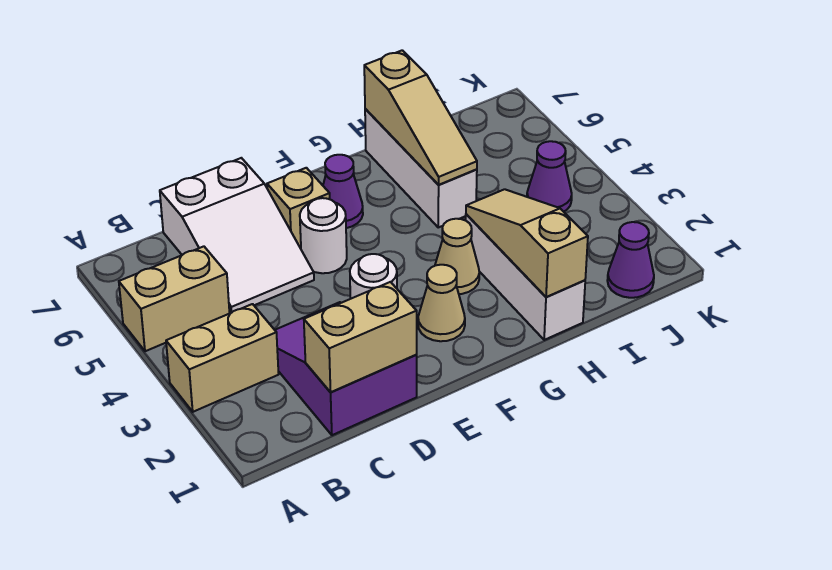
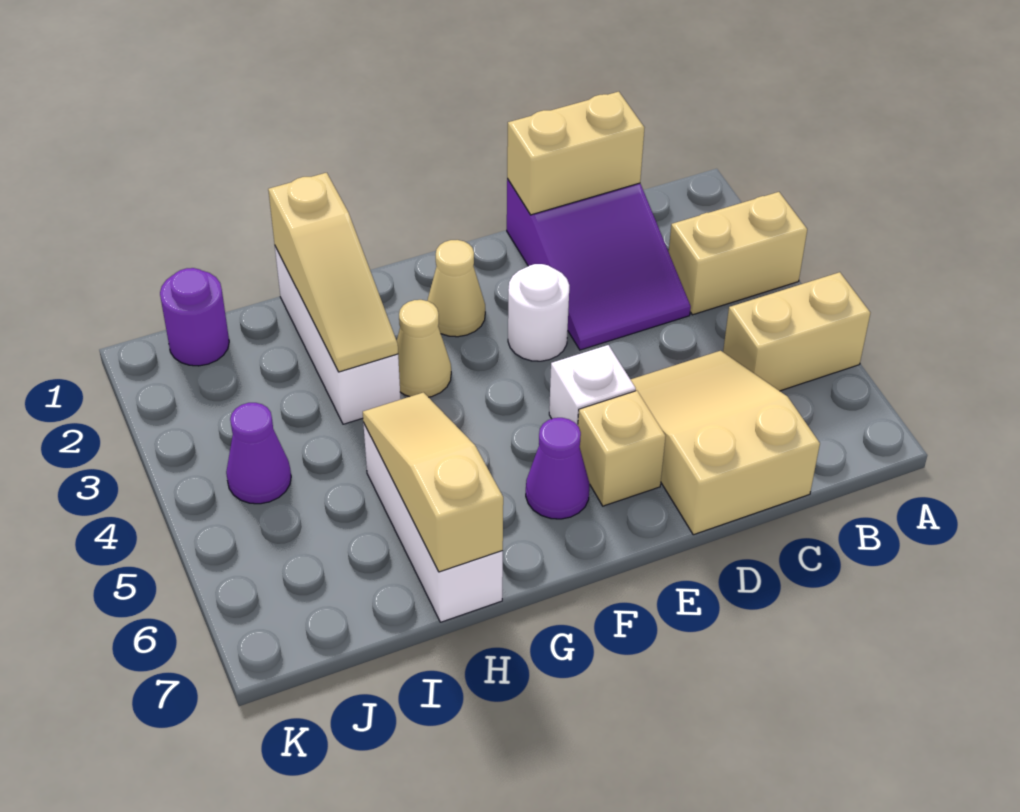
white 2x3 slope [160,158,314,313] -> tan 2x3 slope [630,351,820,535]
white 1x1 round brick [300,198,347,273] -> white 1x1 brick [549,345,636,426]
purple 1x1 cone [607,222,654,298] -> purple 1x1 round brick [160,268,229,366]

